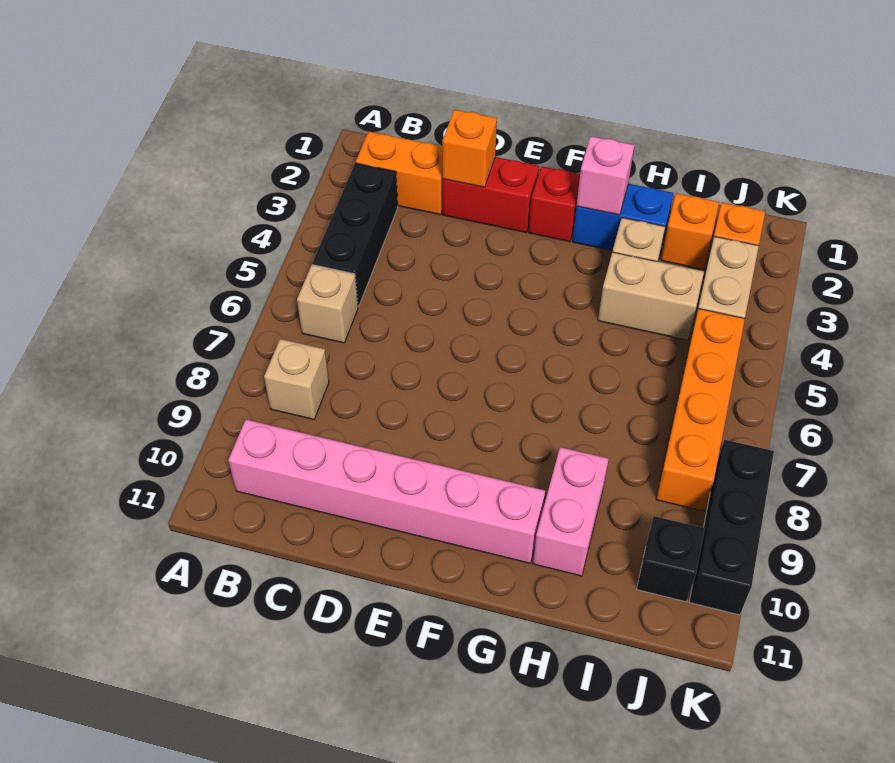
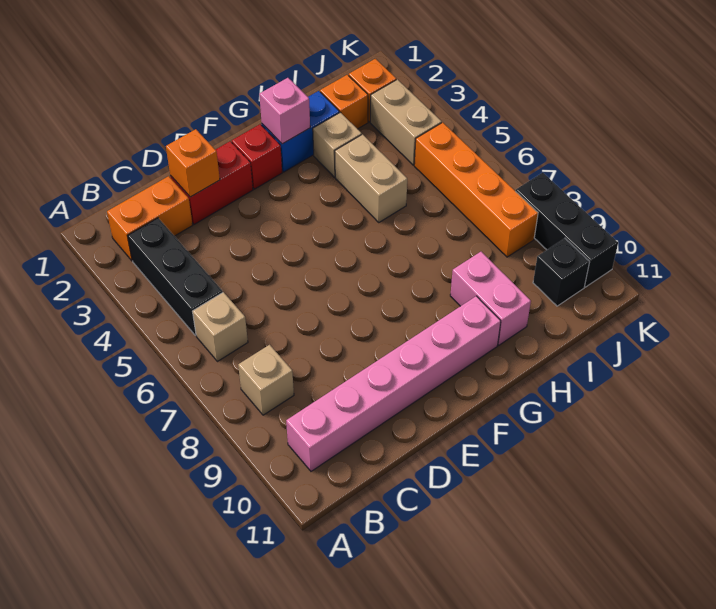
tan 1x2 brick [598,252,704,340] -> tan 1x2 brick turned to [335,134,407,222]

